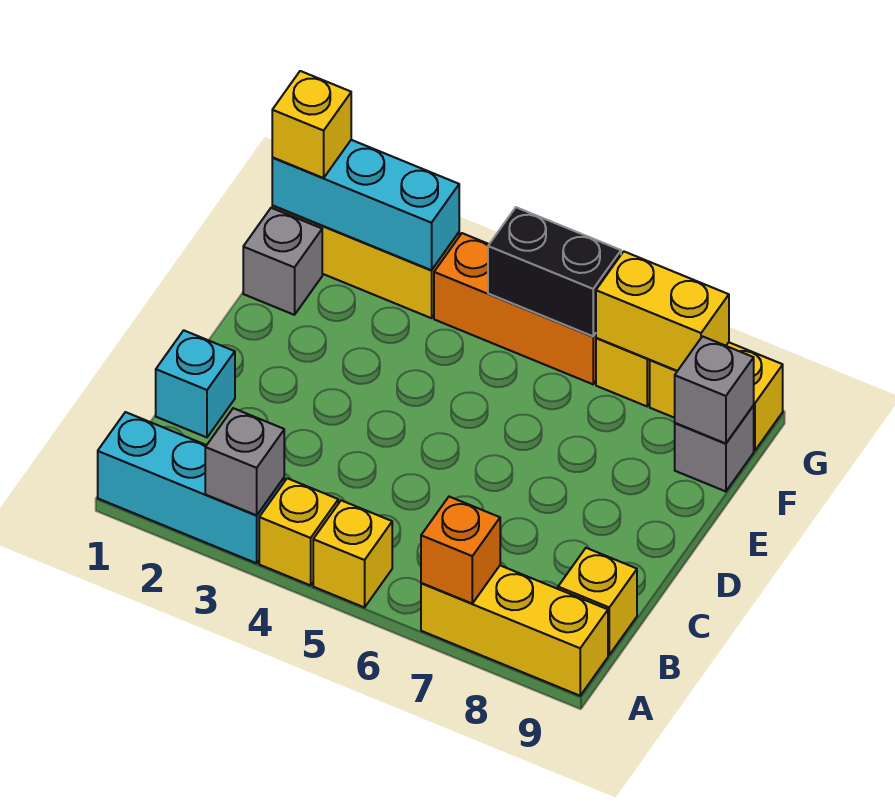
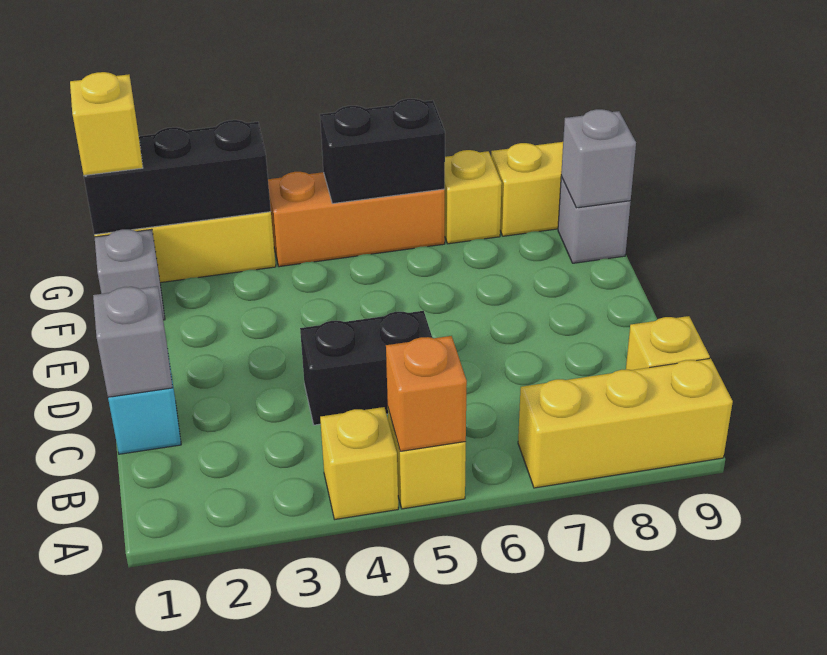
cyan 1x3 brick [98,412,284,563] -> none
grey 1x1 brick [205,408,284,515] -> grey 1x1 brick moved to [93,286,173,397]
orange 1x1 brick [421,497,500,603] -> orange 1x1 brick moved to [386,336,467,451]
none -> black 1x2 brick [300,311,432,425]
cyan 1x3 brick [272,140,459,270] -> black 1x3 brick [84,120,271,235]
yellow 1x2 brick [596,252,729,371] -> none

